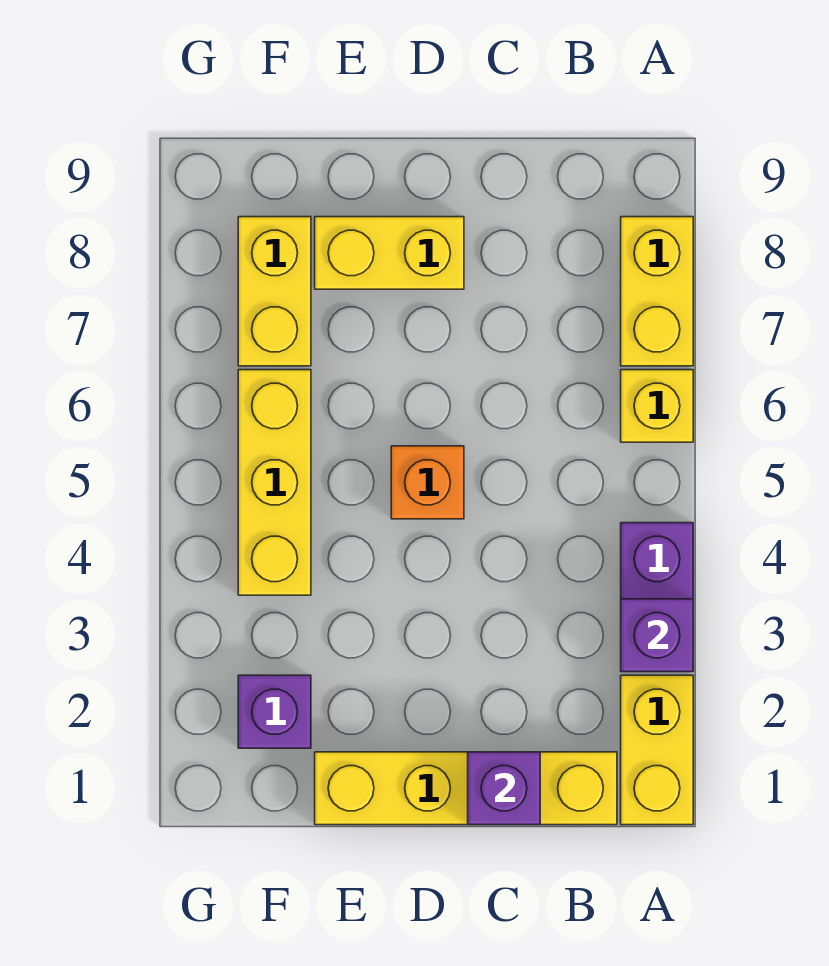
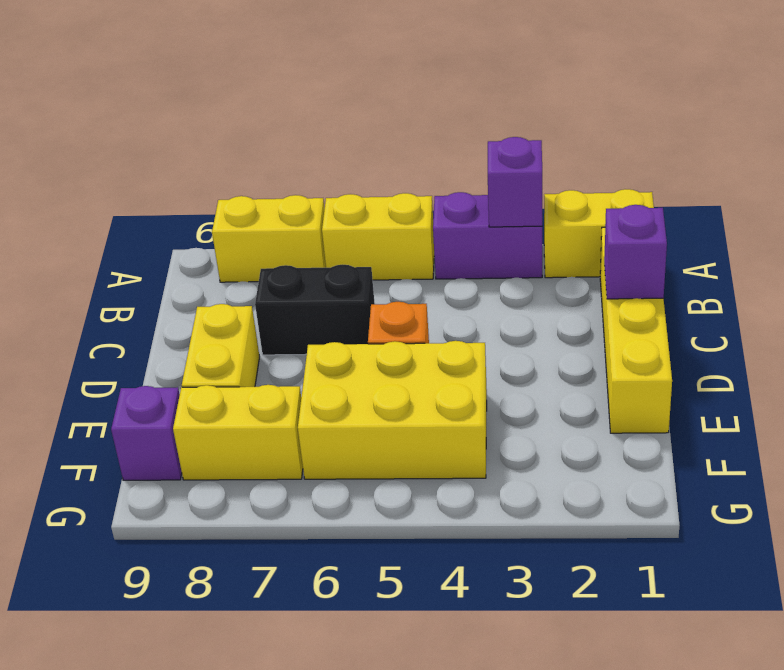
yellow 1x1 brick [621,370,693,442] -> yellow 1x2 brick [322,193,434,280]
none -> black 1x2 brick [255,265,375,355]
purple 1x1 brick [238,675,311,748] -> purple 1x1 brick moved to [111,386,182,480]
yellow 1x3 brick [238,370,311,595] -> yellow 2x3 brick [298,341,487,479]

